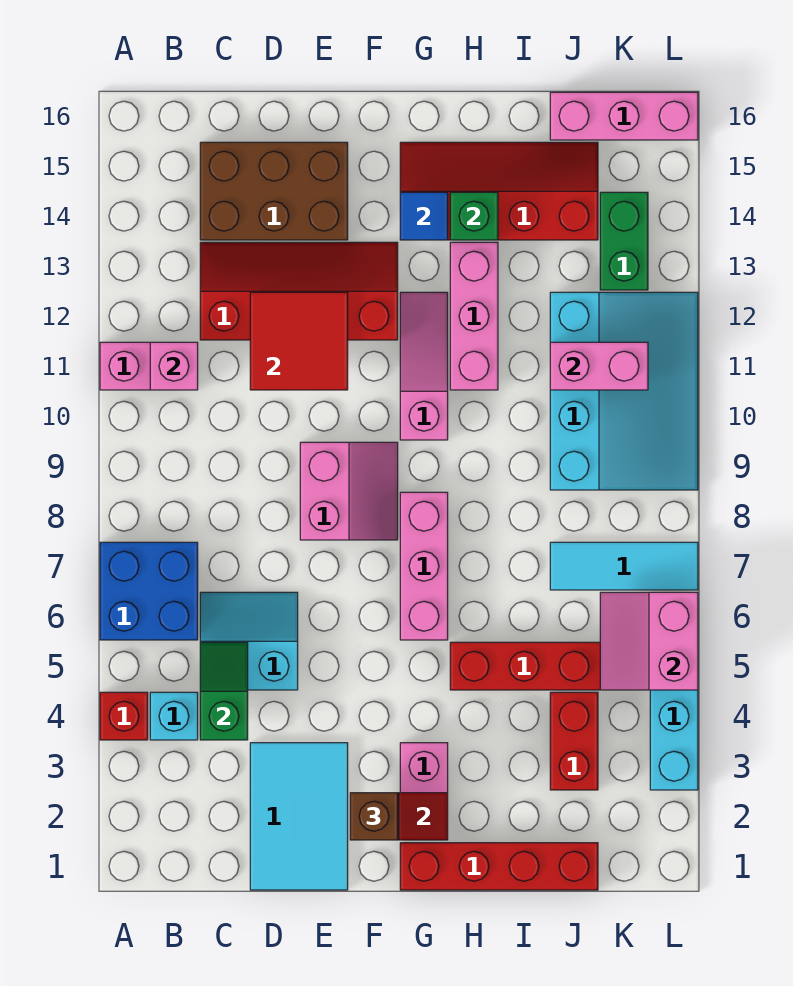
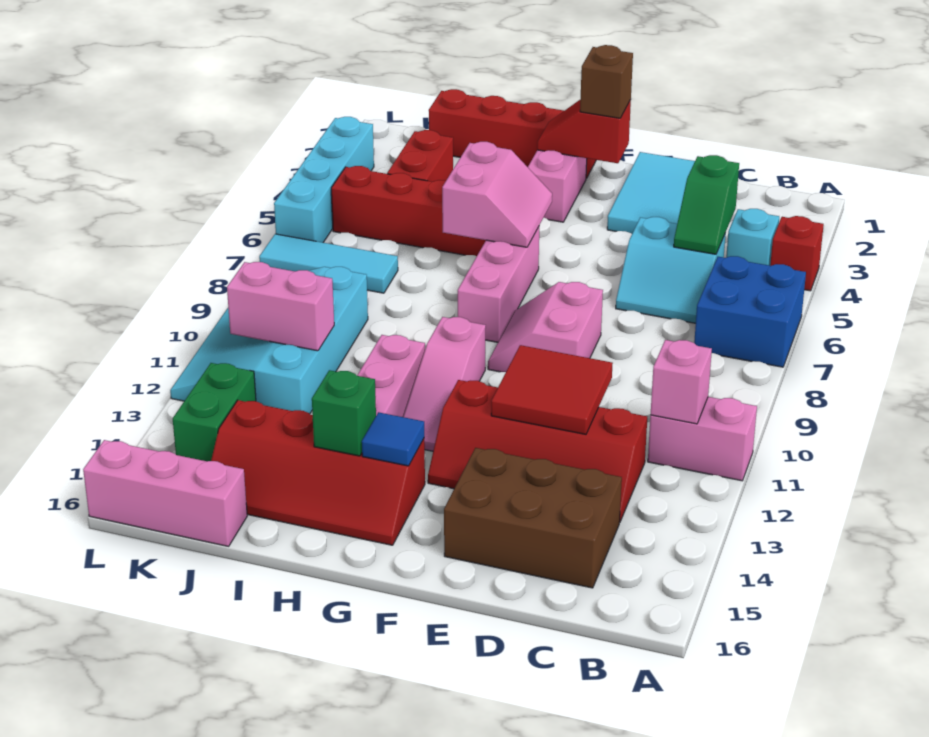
pink 2x2 slope [600,592,698,690] -> pink 2x2 slope moved to [442,142,552,247]

